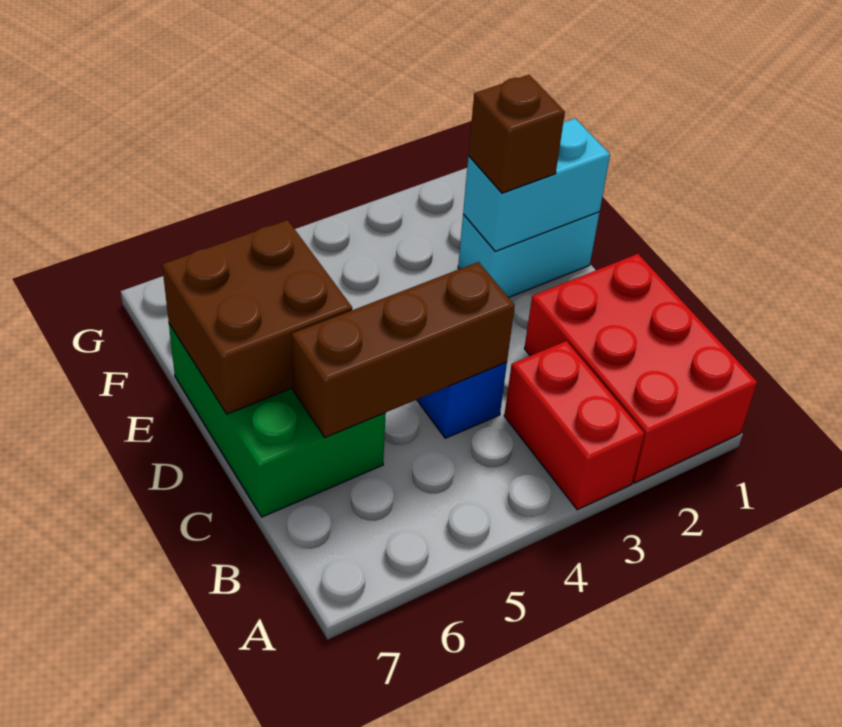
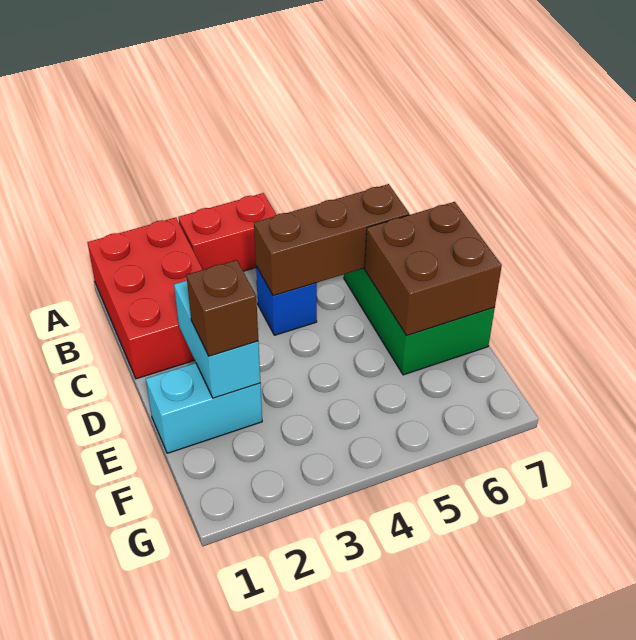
red 1x2 brick [504,341,644,510] -> red 1x2 brick turned to [178,193,276,271]
cyan 1x2 brick [463,118,610,251] -> cyan 1x2 brick turned to [174,281,260,398]

